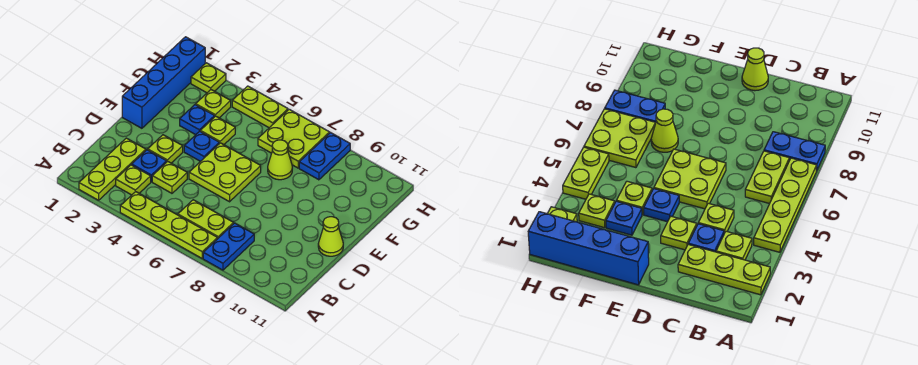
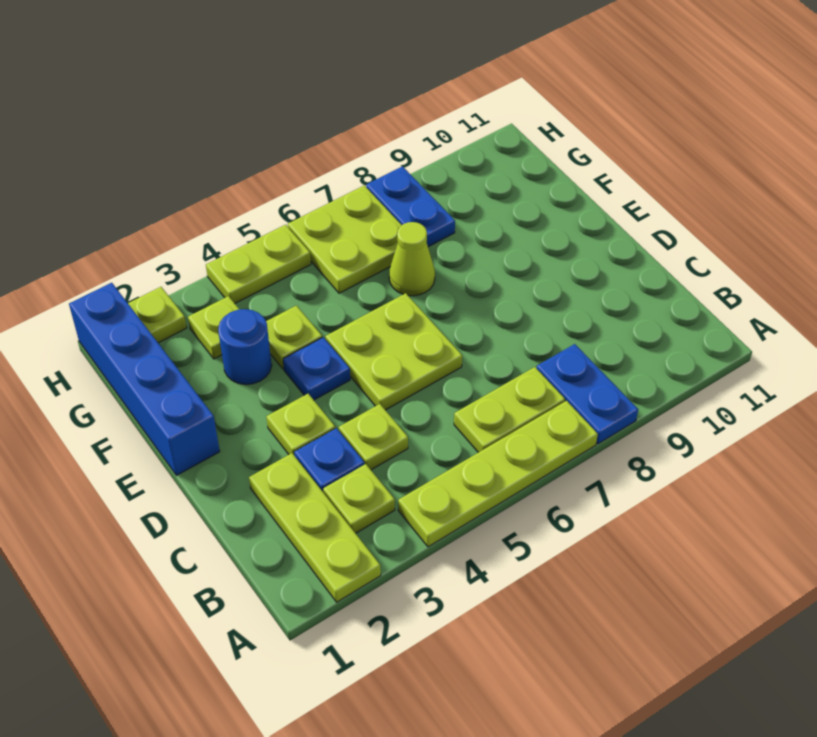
lime 1x1 cone [318,217,343,256] -> none
blue 1x1 plate [180,105,215,135] -> blue 1x1 round brick [218,309,272,385]

